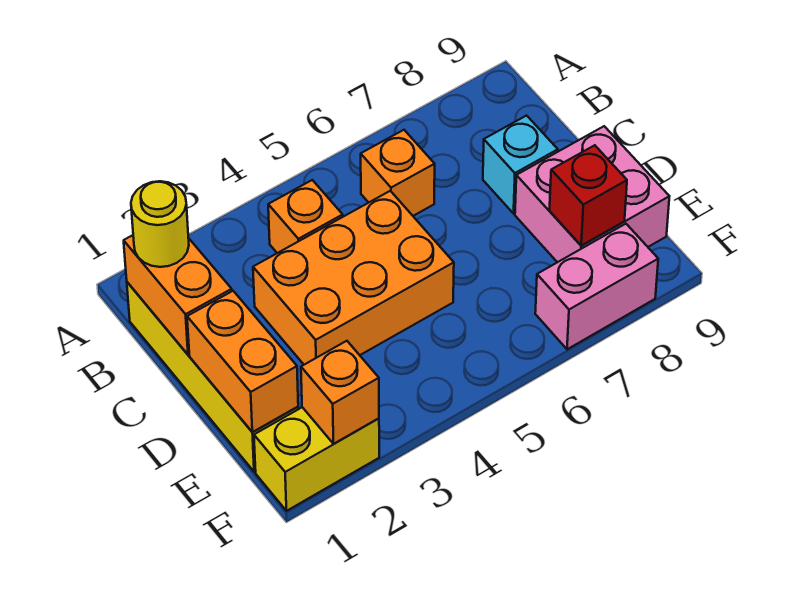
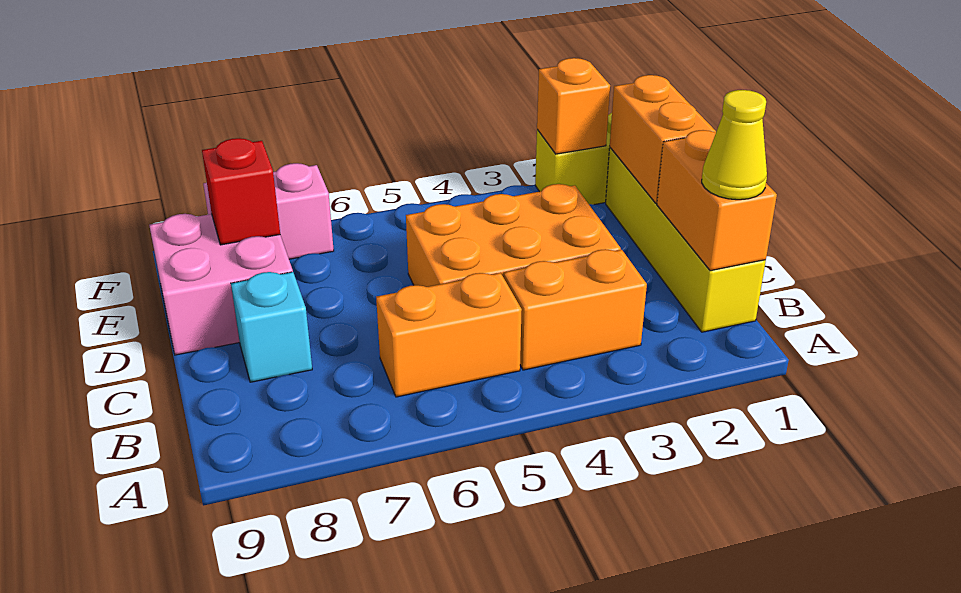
yellow 1x1 round brick [131,181,189,267] -> yellow 1x1 cone [702,90,767,200]
orange 1x1 brick [268,180,343,253] -> orange 1x2 brick [504,249,647,370]
orange 1x1 brick [361,130,435,216] -> orange 1x2 brick [376,273,522,397]

